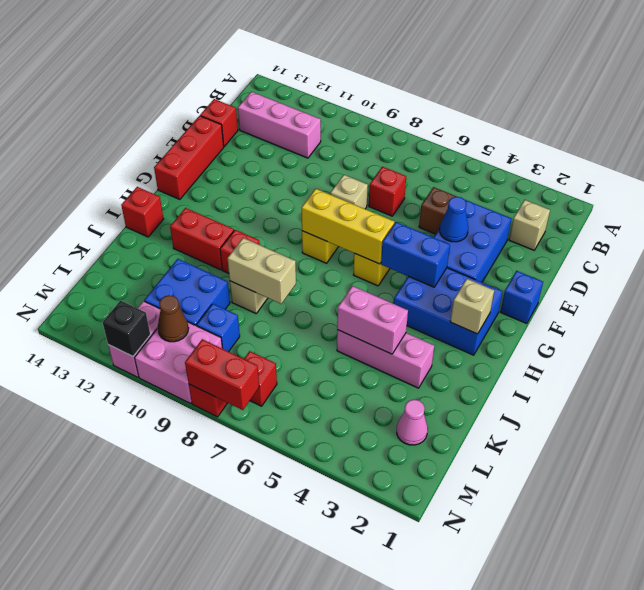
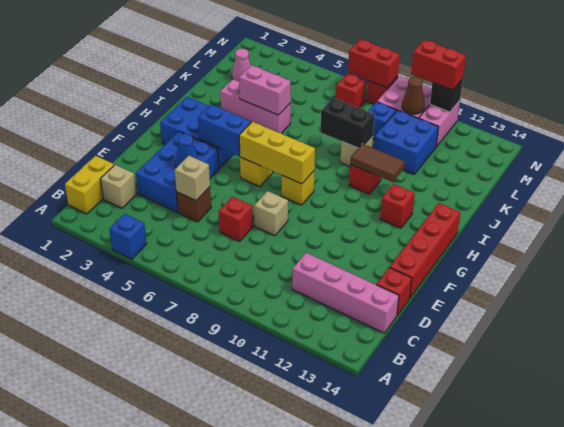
none -> yellow 1x2 brick [65,156,114,214]
pink 1x3 brick [238,92,321,158] -> pink 1x4 brick [292,253,399,333]
red 1x3 brick [154,116,224,199] -> red 1x4 brick [390,203,460,297]
blue 1x1 brick [500,271,543,324] -> blue 1x1 brick moved to [109,214,147,259]
tan 1x1 brick [450,279,494,334] -> tan 1x1 brick moved to [175,156,210,201]
none -> brown 1x2 tile [350,144,405,182]
red 1x2 brick [170,208,234,270] -> red 1x2 brick moved to [411,40,466,90]
red 1x1 brick [121,187,163,237] -> red 1x1 brick moved to [380,184,415,228]
tan 1x2 brick [227,238,296,304] -> black 1x2 brick [320,98,374,148]

